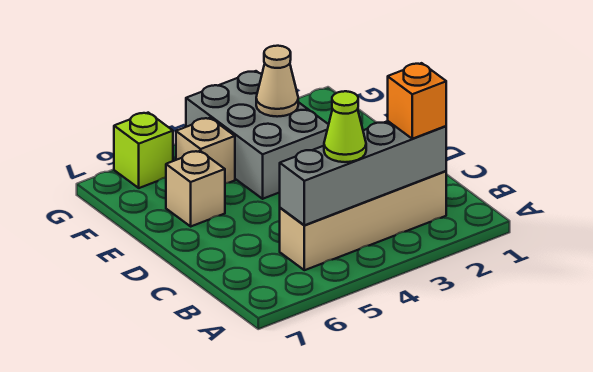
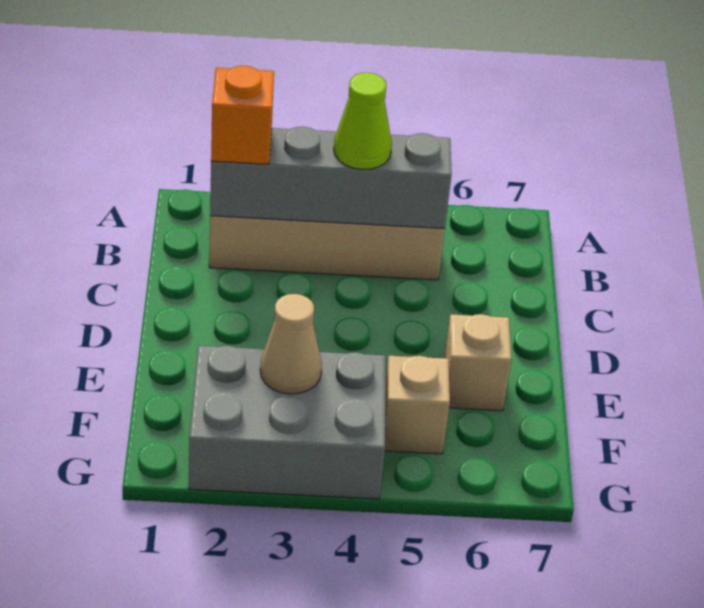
grey 2x3 brick [186,71,329,199] -> grey 2x3 brick turned to [189,346,385,499]
lime 1x1 brick [114,113,173,188] -> none

